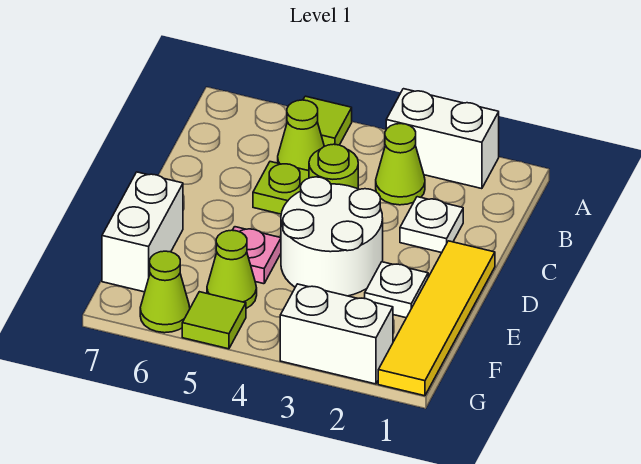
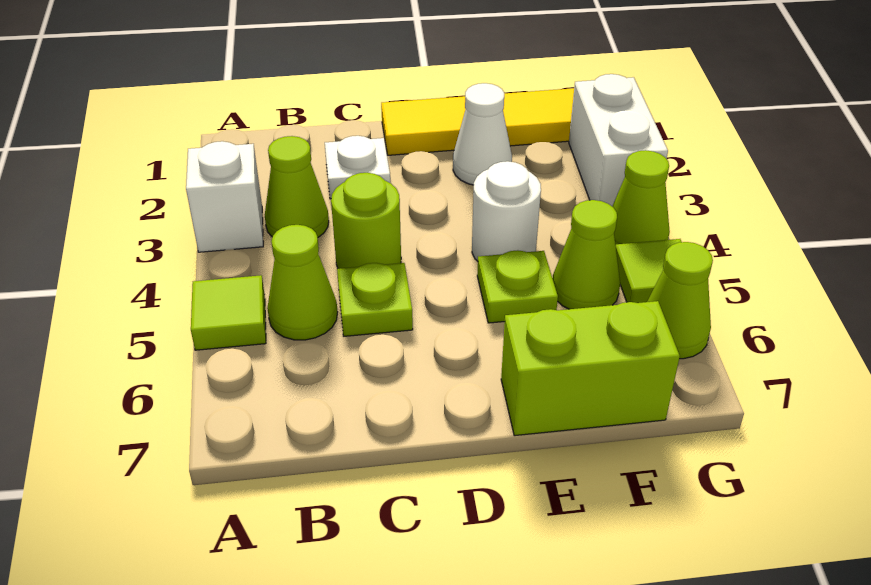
white 1x2 brick [386,89,499,189] -> white 1x1 brick [186,141,263,252]
white 2x2 round brick [281,177,383,296] -> white 1x1 round brick [472,161,541,261]
white 1x1 plate [365,262,428,318] -> white 1x1 cone [453,83,512,185]
pink 1x1 plate [233,227,281,284] -> lime 1x1 plate [477,250,558,323]
white 1x2 brick [102,172,183,292] -> lime 1x2 brick [501,301,680,436]
none -> lime 1x1 cone [612,150,670,246]

